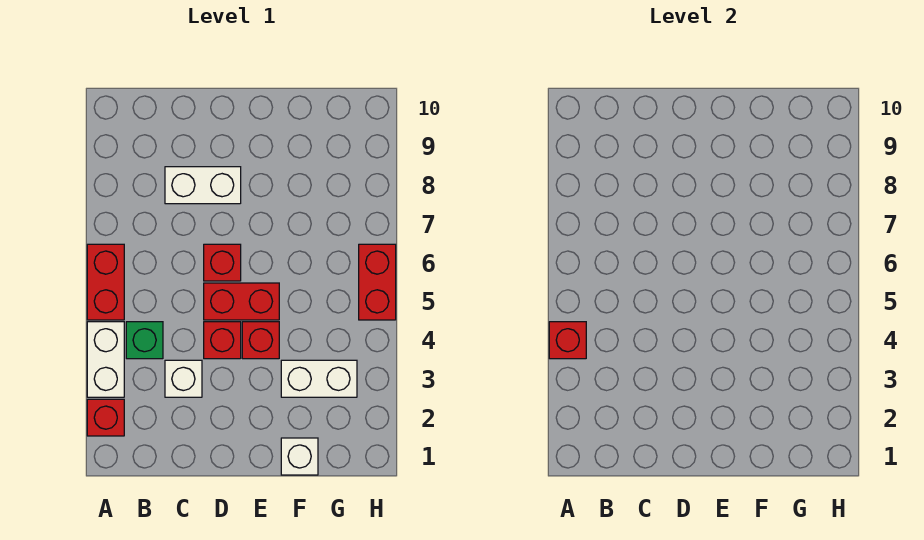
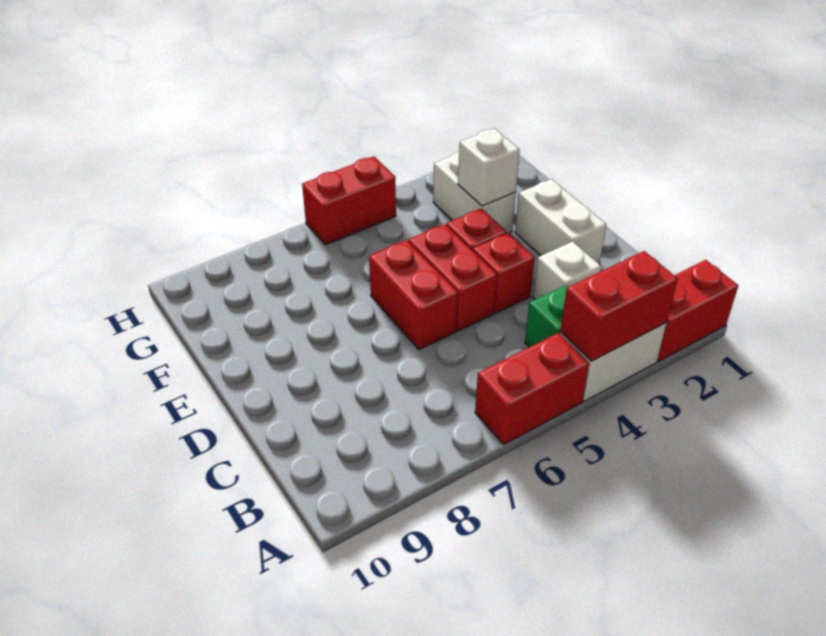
red 1x1 brick [87,399,124,436] -> red 1x2 brick [657,260,738,362]
red 1x1 brick [549,322,586,359] -> red 1x2 brick [560,251,678,361]
white 1x2 brick [165,167,241,204] -> white 1x2 brick moved to [515,179,606,264]
red 1x1 brick [204,244,241,281] -> red 1x2 brick [369,240,458,349]
white 1x1 brick [281,438,318,475] -> white 1x1 brick moved to [458,129,520,206]

